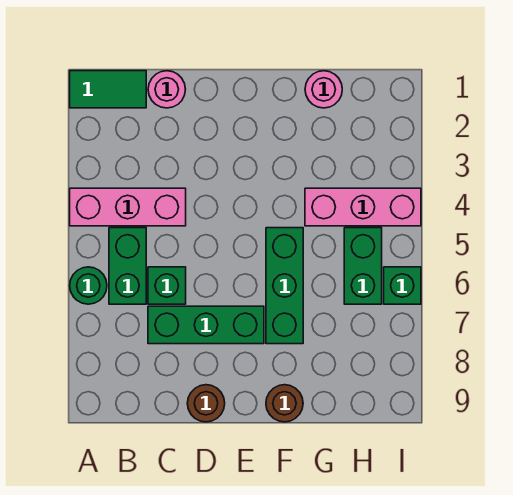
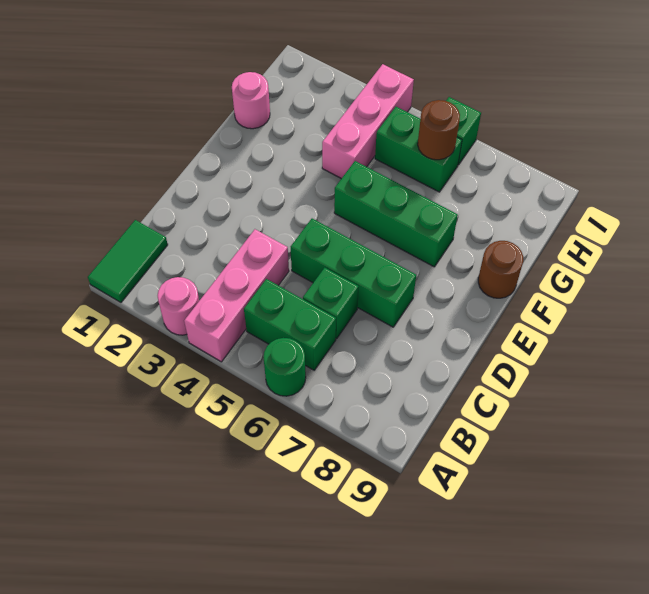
pink 1x1 round brick [148,71,185,108] -> pink 1x1 round brick moved to [158,277,199,335]
green 1x3 brick [148,306,264,344] -> green 1x3 brick turned to [291,219,416,327]
brown 1x1 round brick [187,385,225,422] -> brown 1x1 round brick moved to [418,100,460,160]

